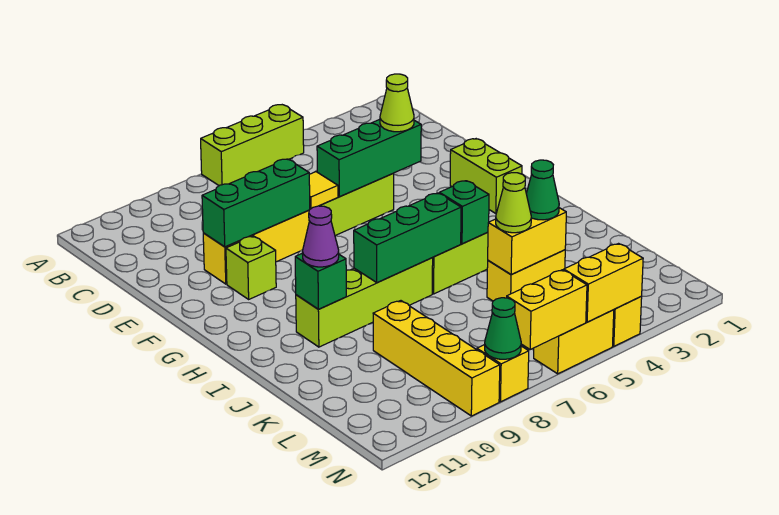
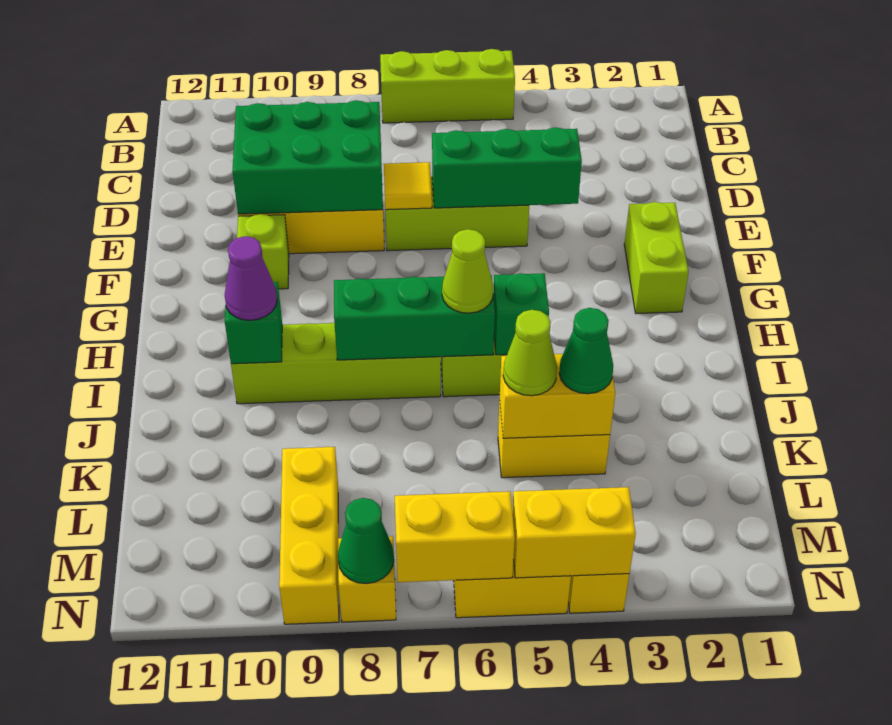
lime 1x1 cone [380,74,414,132] -> lime 1x1 cone moved to [442,229,493,313]
green 1x3 brick [202,159,310,247] -> green 2x3 brick [233,100,383,214]
yellow 1x4 brick [373,301,500,416] -> yellow 1x3 brick [279,447,339,624]

